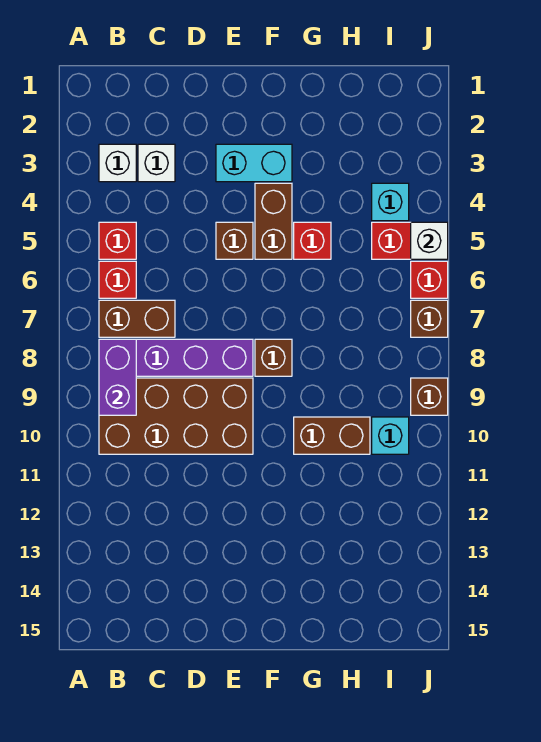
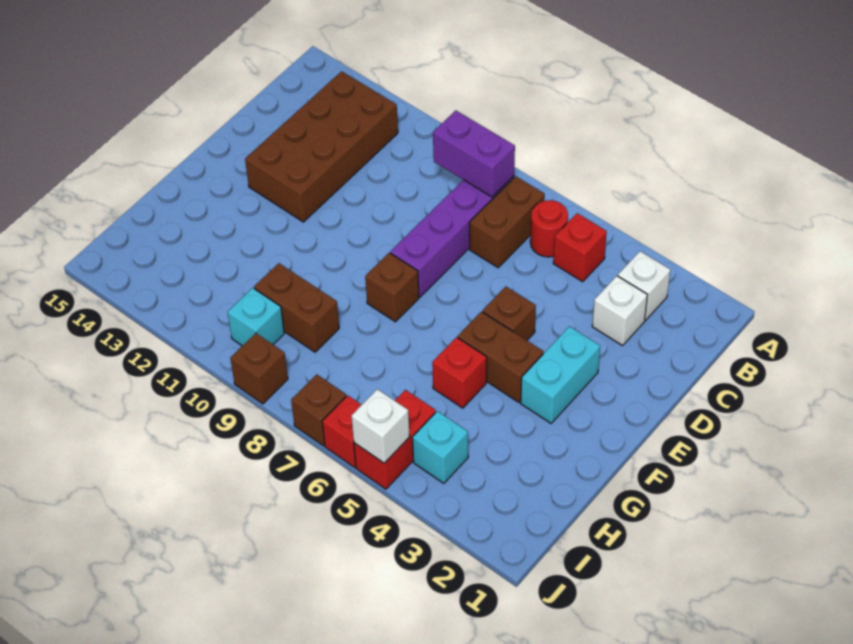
red 1x1 brick [99,261,136,298] -> red 1x1 round brick [530,200,568,257]
brown 2x4 brick [99,378,253,454] -> brown 2x4 brick moved to [245,71,398,222]
brown 1x2 brick [294,417,370,454] -> brown 1x2 brick turned to [254,263,339,352]

